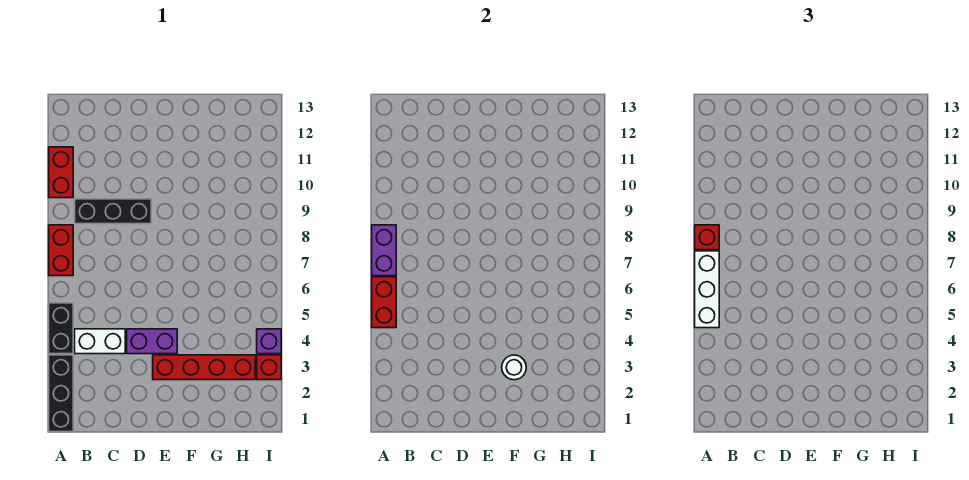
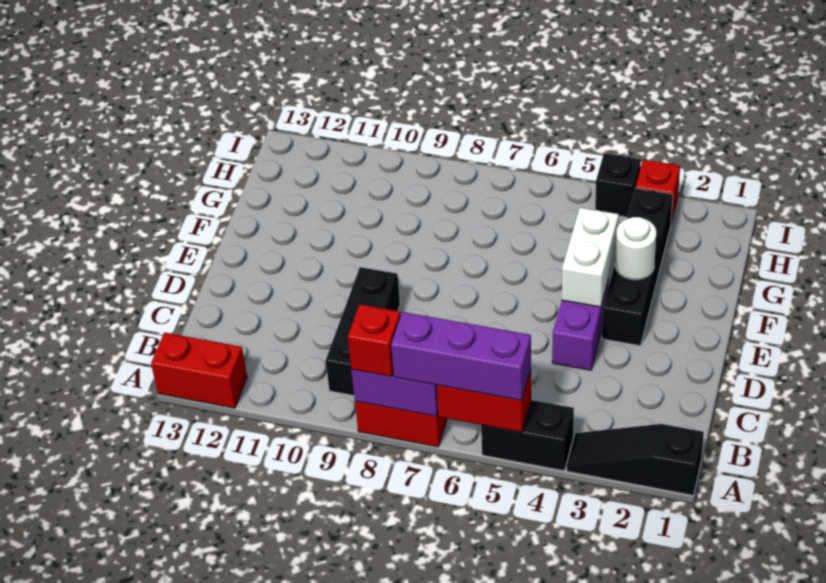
black 1x3 brick [49,355,73,432] -> black 1x3 slope [567,424,704,495]
white 1x3 brick [695,251,719,328] -> purple 1x3 brick [391,312,531,401]
red 1x2 brick [49,147,73,198] -> red 1x2 brick moved to [151,332,247,408]
white 1x2 brick [75,329,125,354] -> white 1x2 brick moved to [562,208,619,307]
red 1x4 brick [153,355,255,380] -> black 1x4 brick [602,188,673,346]
purple 1x1 brick [257,329,281,354] -> black 1x1 brick [595,153,641,217]

